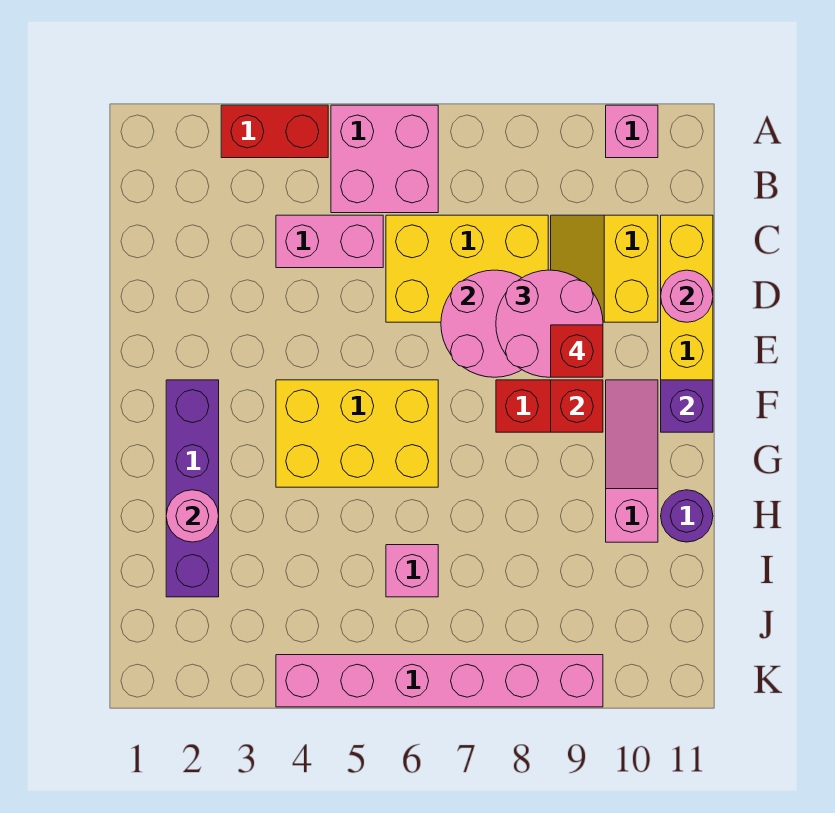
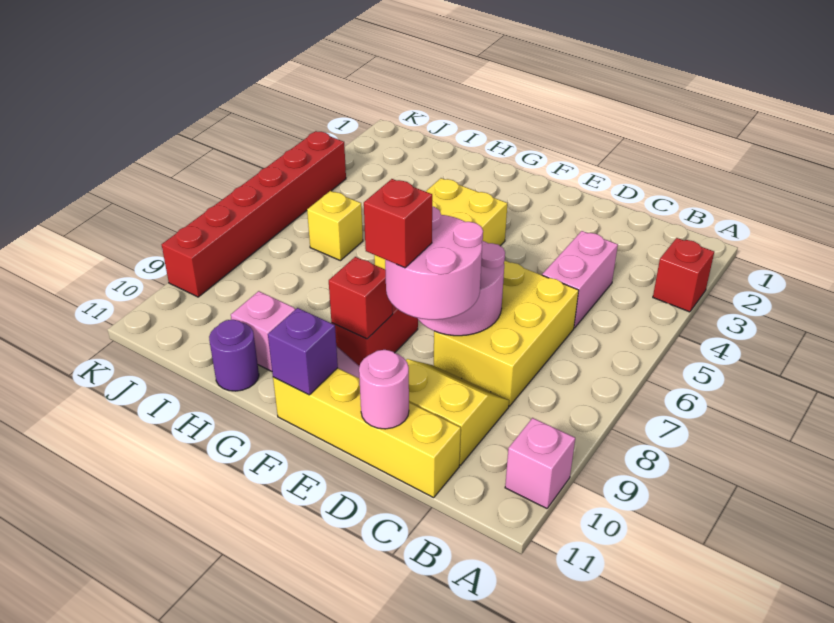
red 1x2 brick [221,105,328,158] -> red 1x1 brick [653,238,714,312]
pink 2x2 brick [331,105,438,213] -> none
purple 1x4 brick [166,380,219,597] -> none
pink 1x1 round brick [166,490,219,542] -> none
pink 1x1 brick [386,545,438,597] -> yellow 1x1 brick [307,191,363,261]
pink 1x6 brick [276,655,603,707] -> red 1x6 brick [162,131,346,297]

